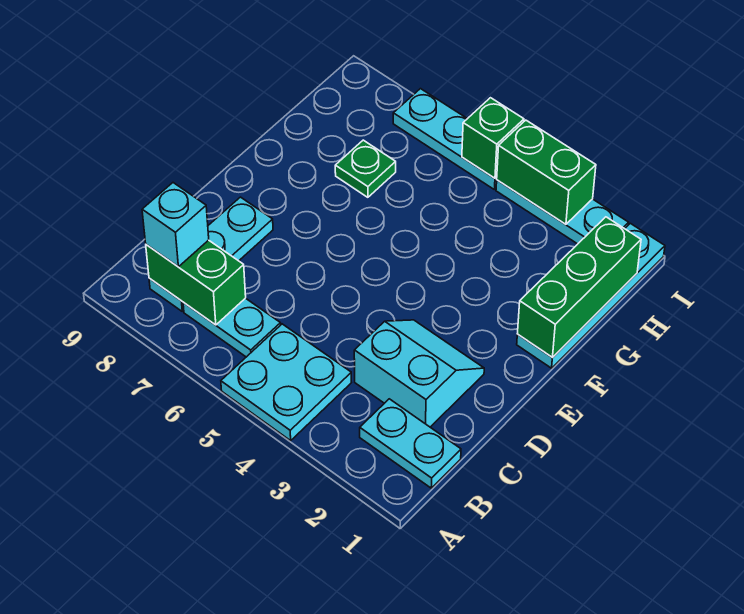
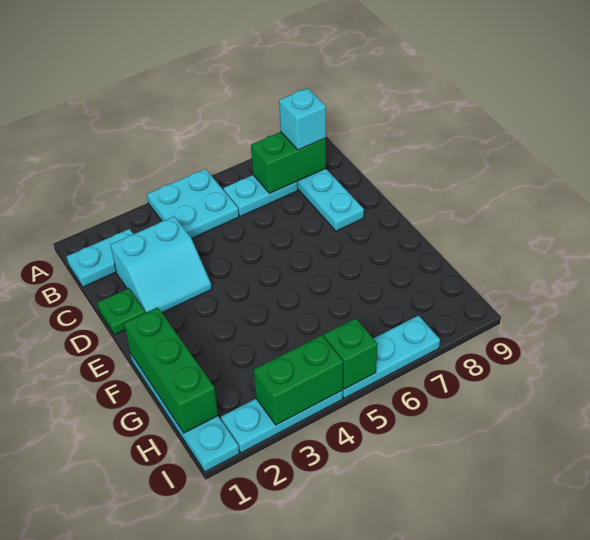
green 1x1 plate [335,140,396,197] -> green 1x1 plate moved to [97,288,145,335]

